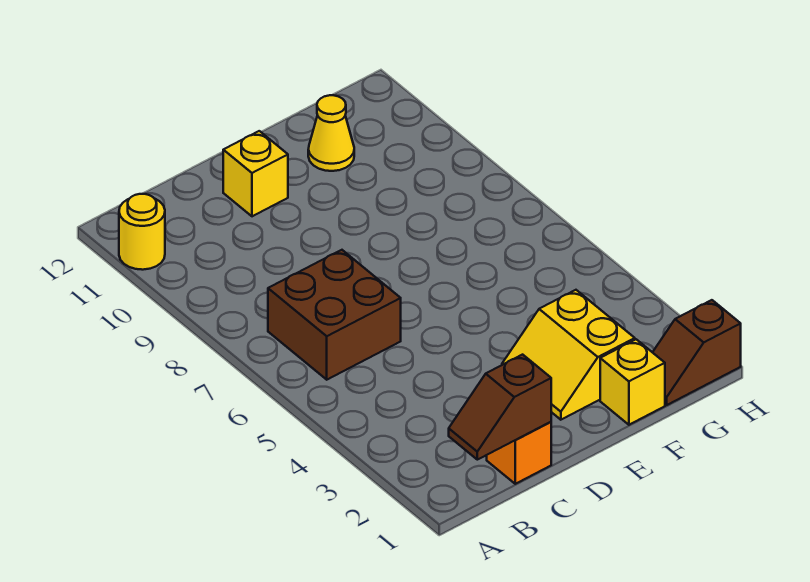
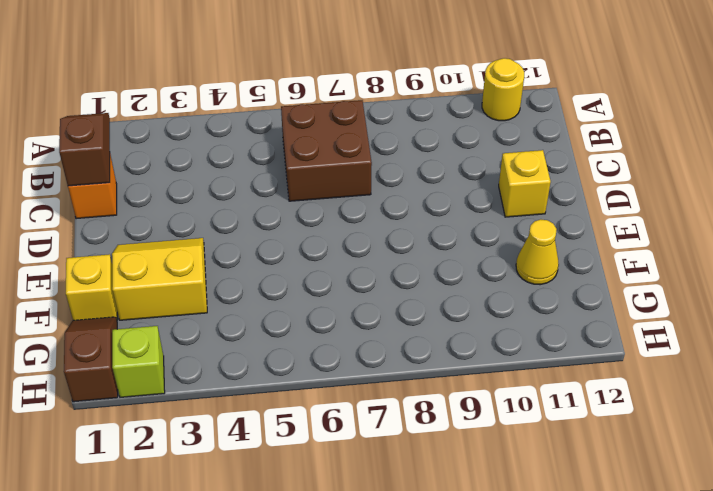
none -> lime 1x1 brick [112,326,165,397]

